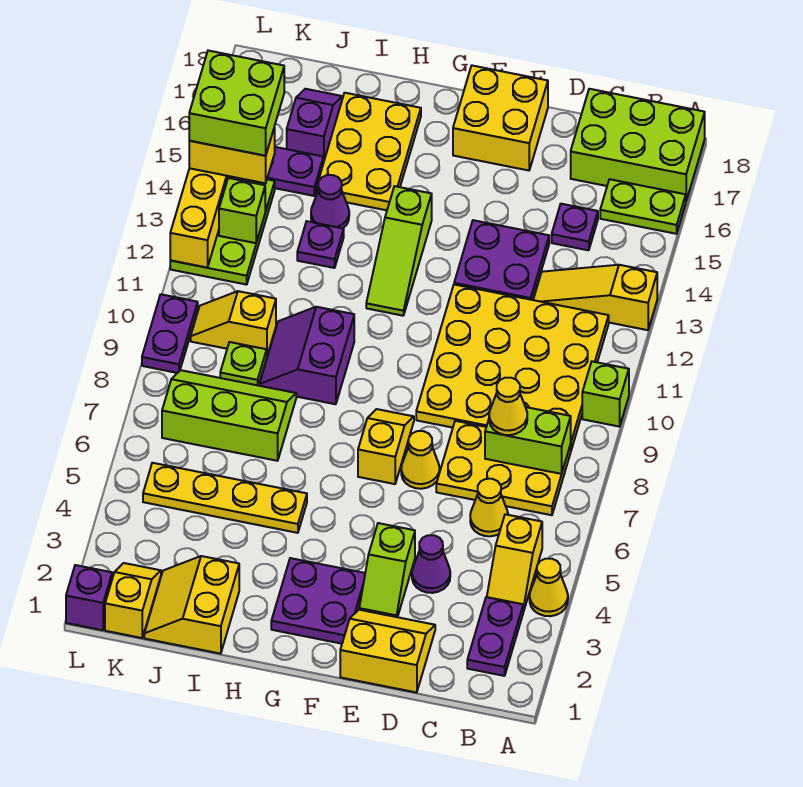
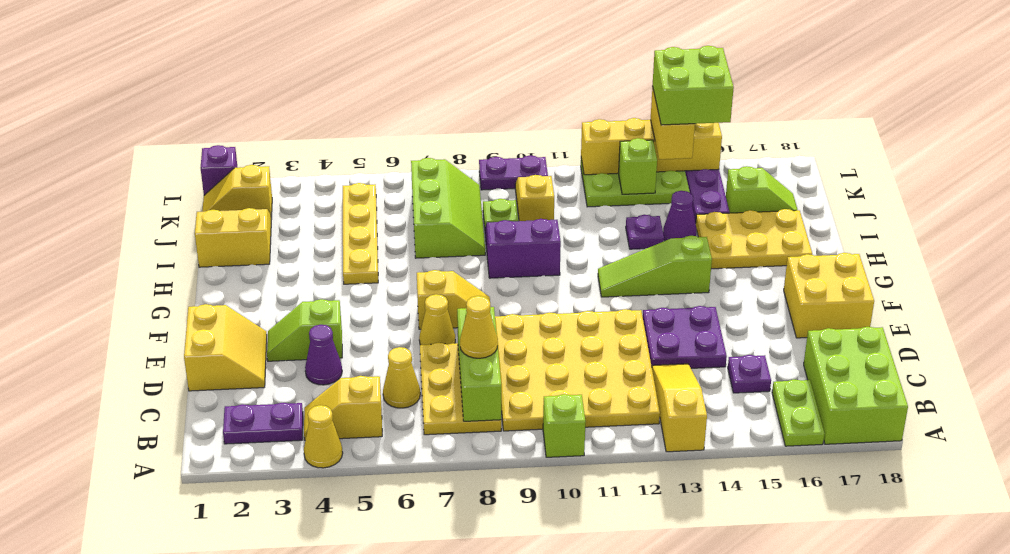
lime 1x2 brick [485,407,571,474] -> lime 1x3 brick [457,307,501,421]
purple 2x2 plate [271,558,365,644] -> none
purple 1x2 slope [287,89,342,160] -> lime 1x2 slope [726,166,798,213]
yellow 1x2 slope [105,563,161,638] -> yellow 1x2 slope turned to [202,165,272,219]

